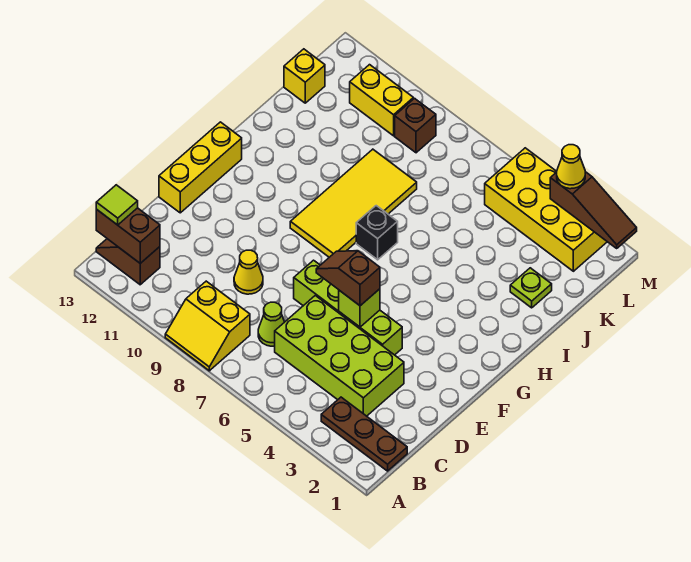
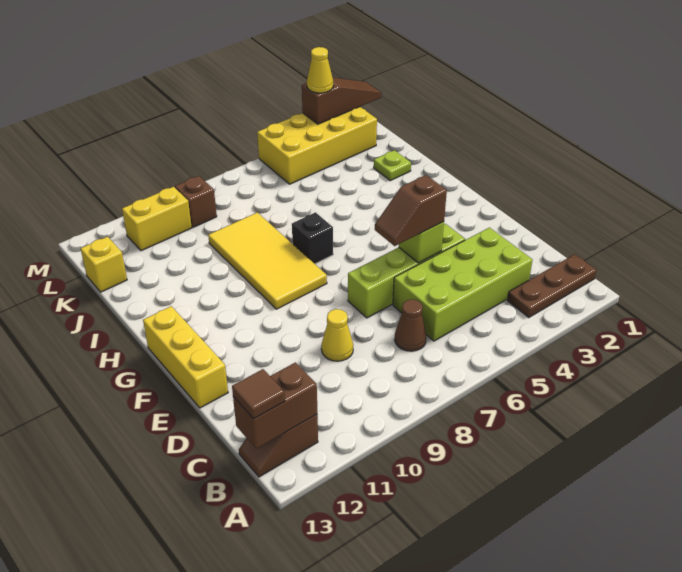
yellow 2x2 slope [165,281,250,371] -> none
lime 1x1 tile [96,185,138,225] -> brown 1x1 tile [232,369,285,419]
lime 1x1 cone [258,302,284,346] -> brown 1x1 cone [395,299,426,351]

